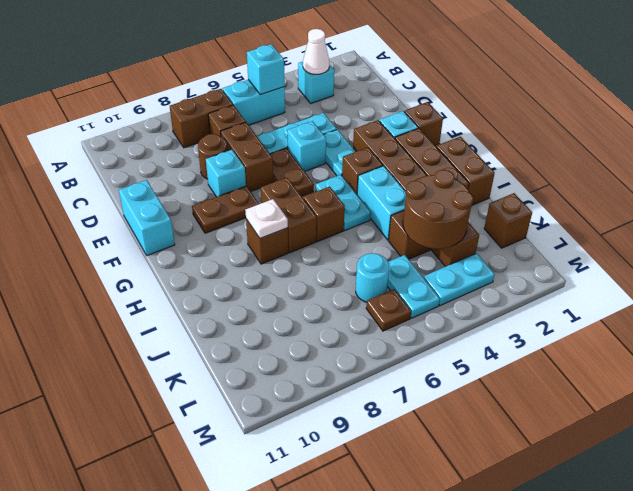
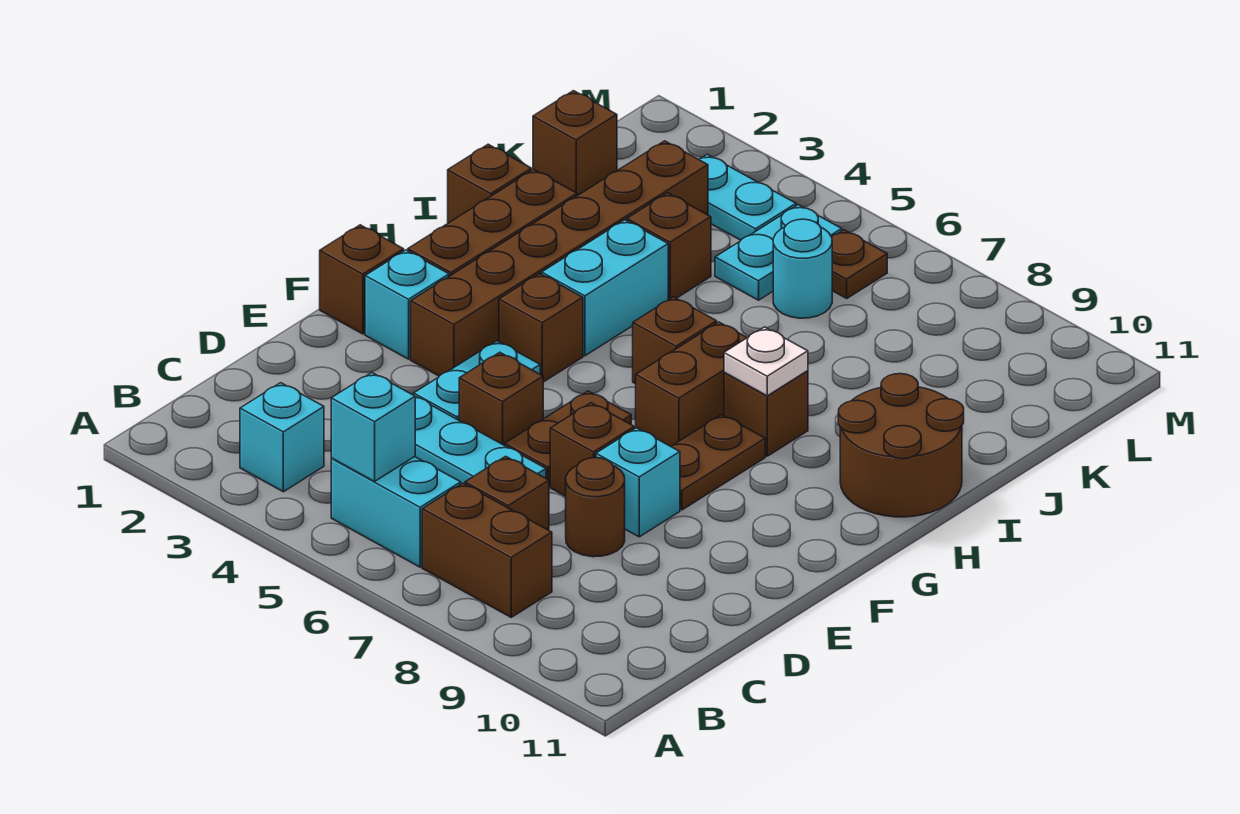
white 1x1 cone [303,29,329,74] -> none
brown 1x2 brick [221,122,273,191] -> brown 1x1 brick [550,403,634,496]
cyan 1x1 brick [287,121,326,171] -> brown 1x1 brick [459,352,543,445]
cyan 1x2 brick [119,180,175,256] -> none
brown 1x2 plate [192,186,259,233] -> brown 1x2 plate turned to [671,415,765,510]
cyan 1x2 plate [316,175,371,230] -> none
brown 1x2 brick [437,137,495,205] -> brown 1x1 brick [448,144,532,223]
brown 2x2 round brick [403,170,473,249] -> brown 2x2 round brick moved to [838,374,964,517]

